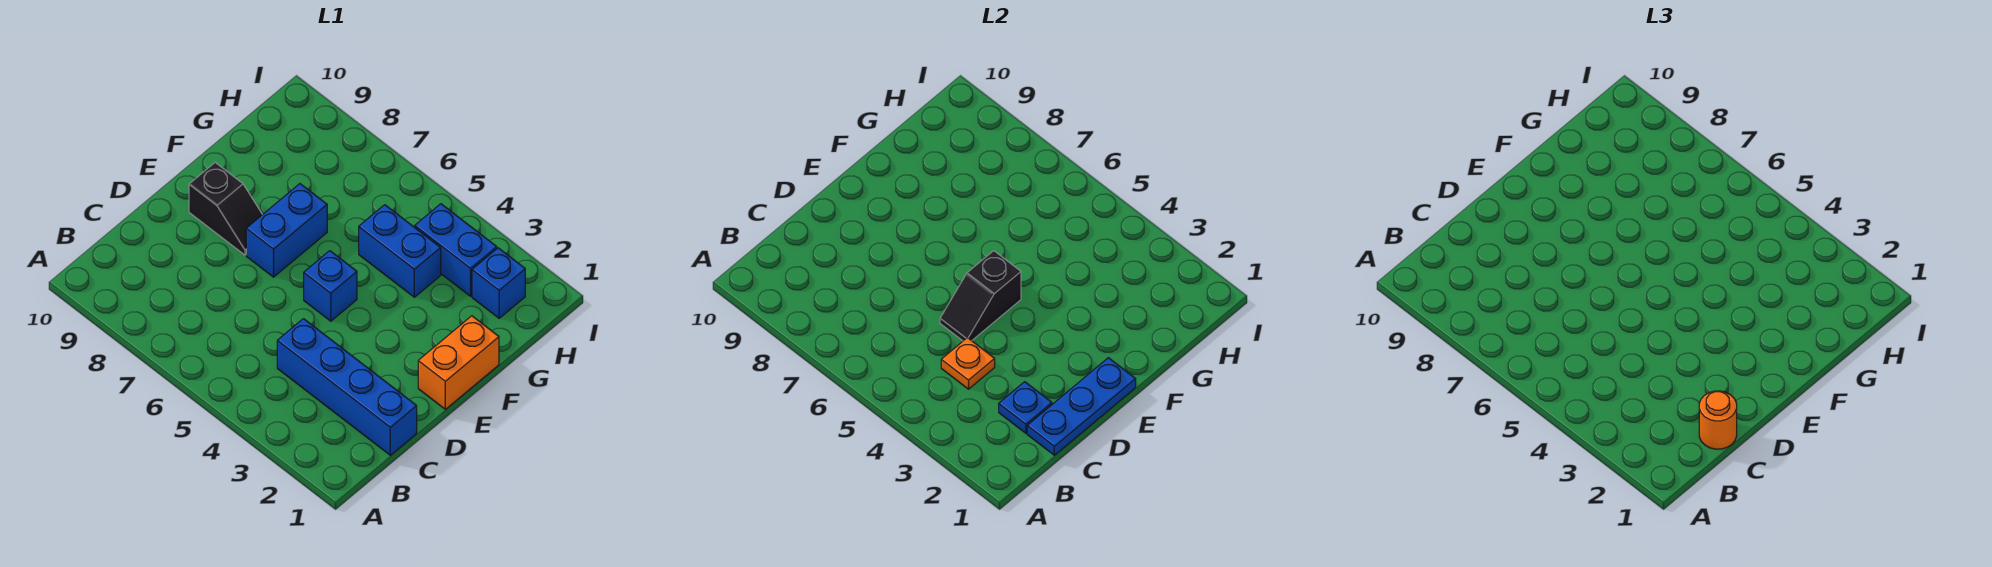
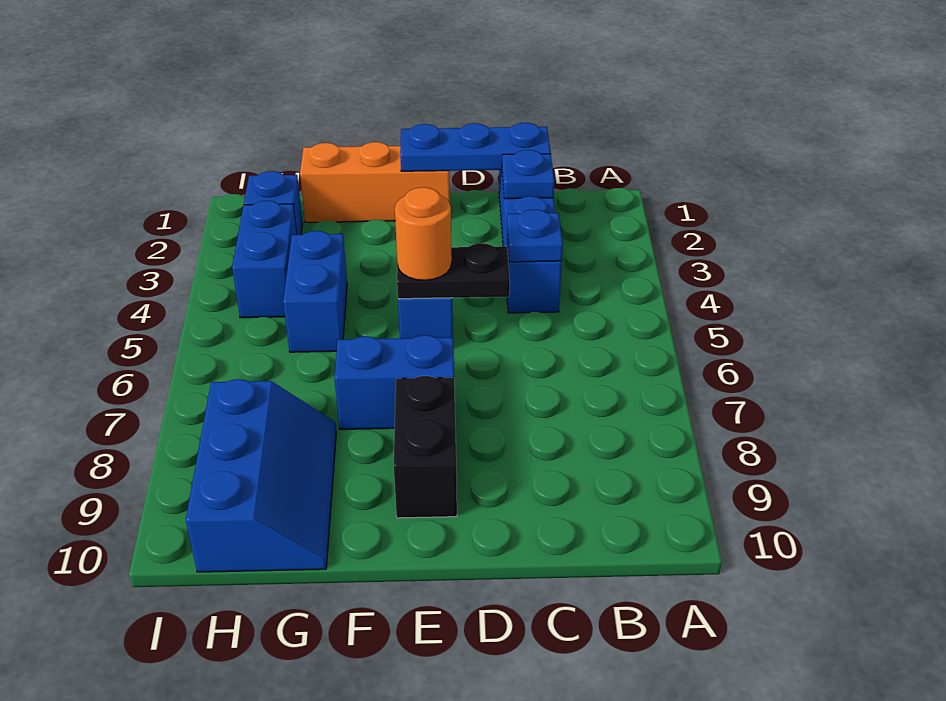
orange 1x1 round brick [1699,391,1737,449] -> orange 1x1 round brick moved to [395,187,452,280]
orange 1x1 plate [941,338,995,389] -> blue 1x1 plate [507,210,563,262]
black 1x2 slope [940,251,1021,341] -> black 1x2 plate [397,243,510,299]
orange 1x2 brick [418,316,499,409] -> orange 1x3 brick [300,142,450,222]
black 1x2 slope [189,163,262,255] -> black 1x2 brick [394,376,457,518]
none -> blue 2x3 slope [186,379,336,572]

